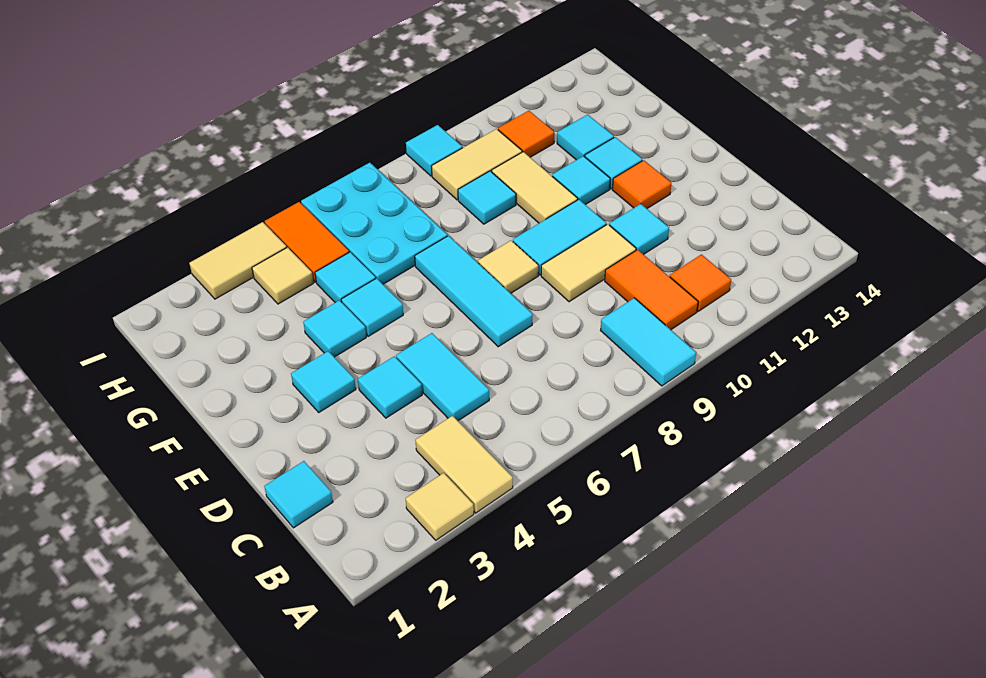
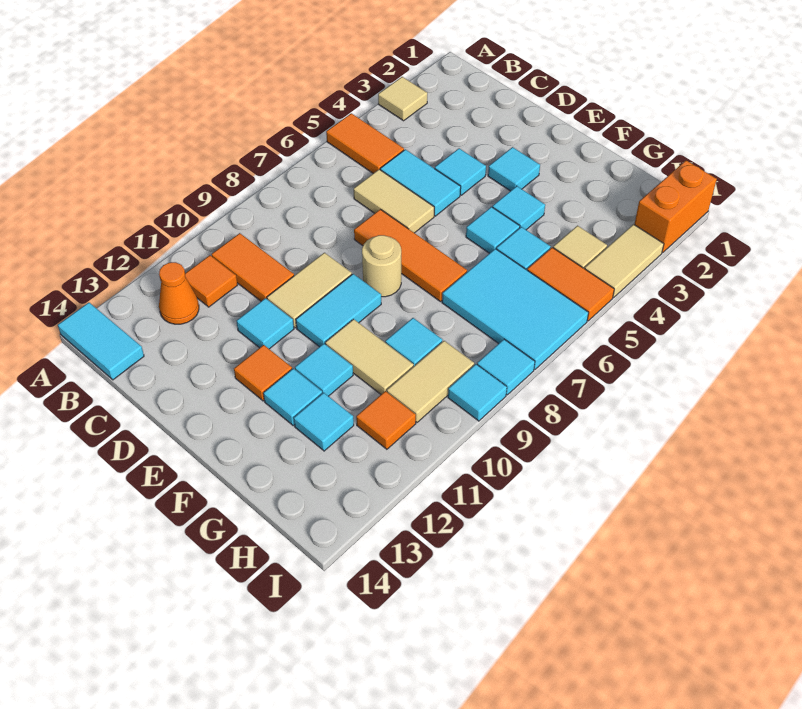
tan 1x2 tile [415,416,513,513] -> tan 1x2 tile moved to [354,169,434,233]
none -> orange 1x2 tile [326,113,404,173]
cyan 1x2 tile [601,298,696,386] -> cyan 1x2 tile moved to [58,303,144,380]
none -> orange 1x1 cone [159,262,199,324]
cyan 1x1 tile [264,461,333,528] -> cyan 1x1 tile moved to [477,339,535,395]
cyan 1x3 tile [415,236,533,347] -> orange 1x3 tile [354,209,467,302]
tan 1x1 tile [478,241,538,293] -> tan 1x1 round brick [362,235,401,297]
cyan 2x3 plate [301,163,447,284] -> cyan 2x3 tile [442,249,588,369]
none -> orange 1x2 brick [634,161,717,253]

